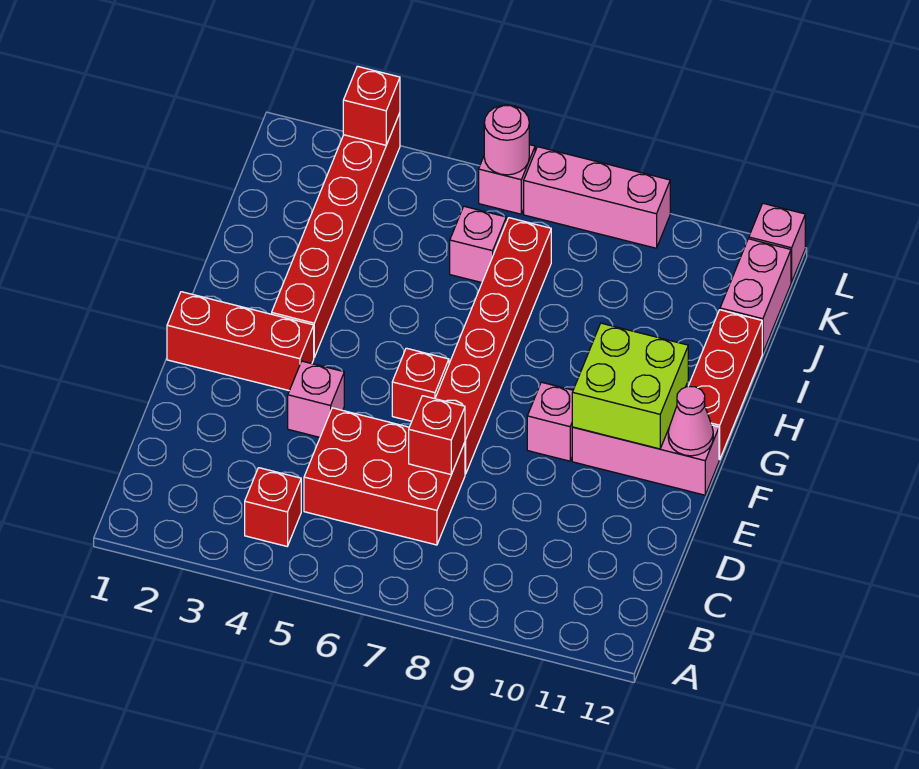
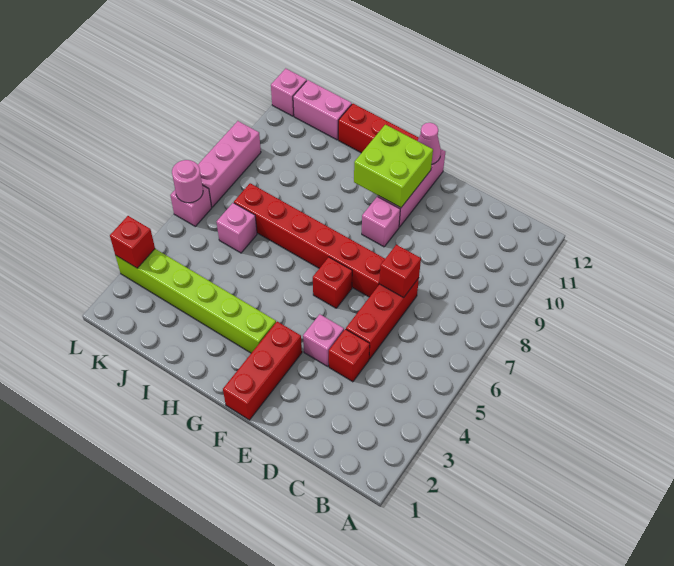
red 1x1 brick [245,468,301,546] -> red 1x1 brick moved to [329,329,370,382]
red 2x3 brick [304,408,465,545] -> red 1x3 brick [346,278,419,359]
red 1x6 brick [272,113,400,357] -> lime 1x6 brick [115,249,276,353]

